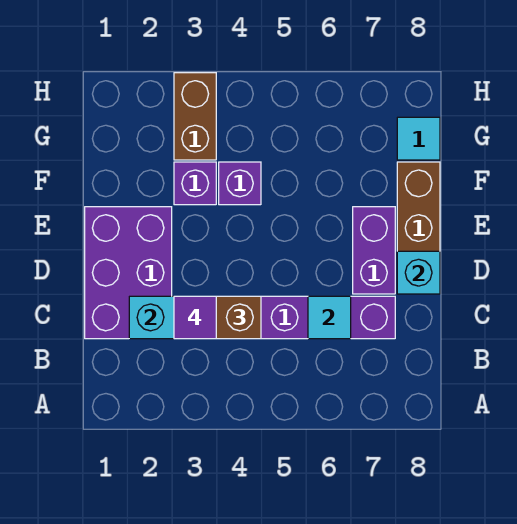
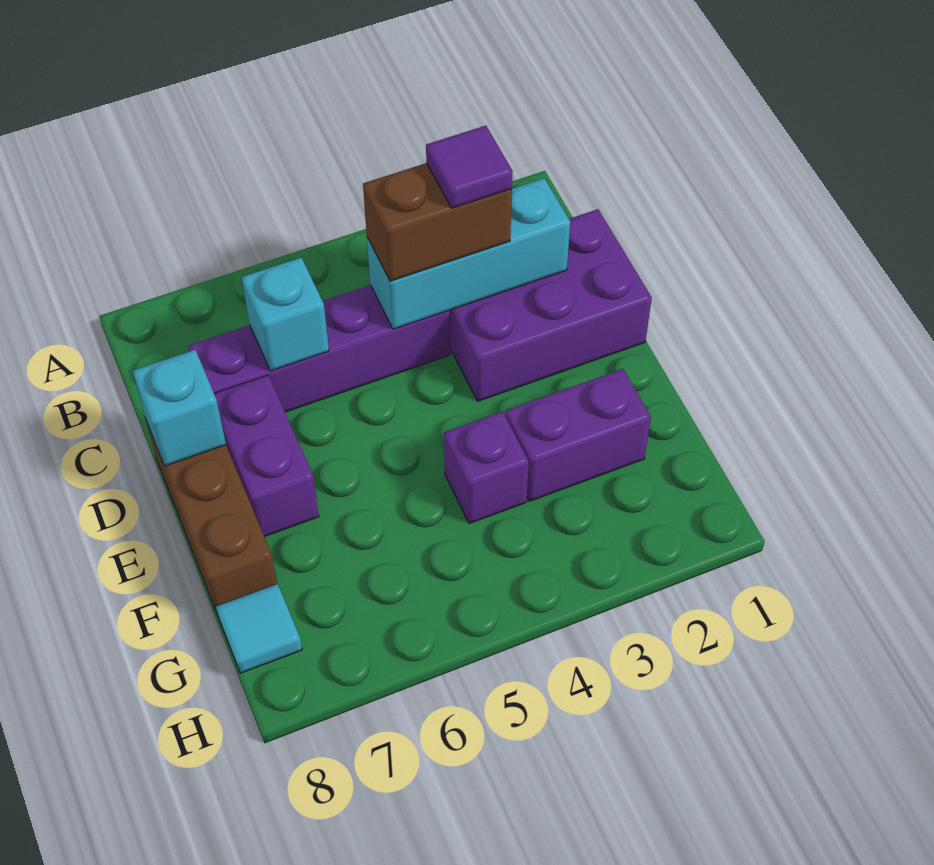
purple 2x3 brick [85,207,172,339] -> purple 2x3 brick turned to [449,209,652,401]
cyan 1x1 tile [308,296,351,339] -> cyan 1x1 brick [242,257,329,371]
purple 1x1 brick [174,162,216,205] -> purple 1x2 brick [505,369,651,501]
brown 1x2 brick [174,73,216,160] -> none

